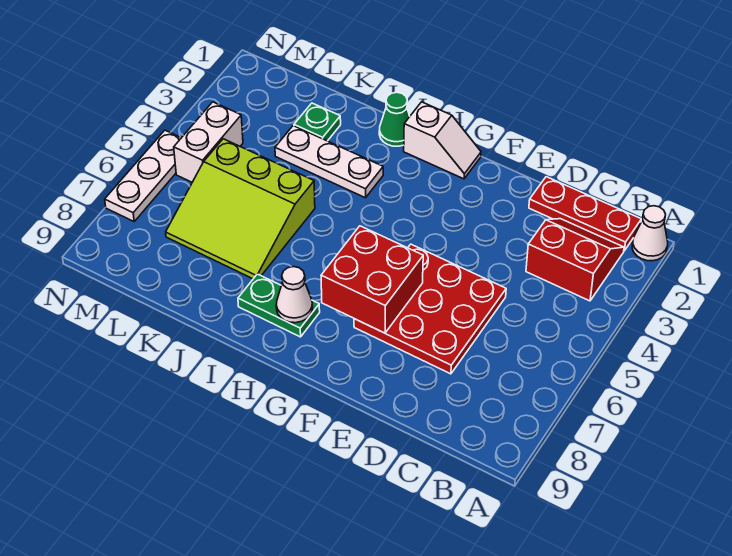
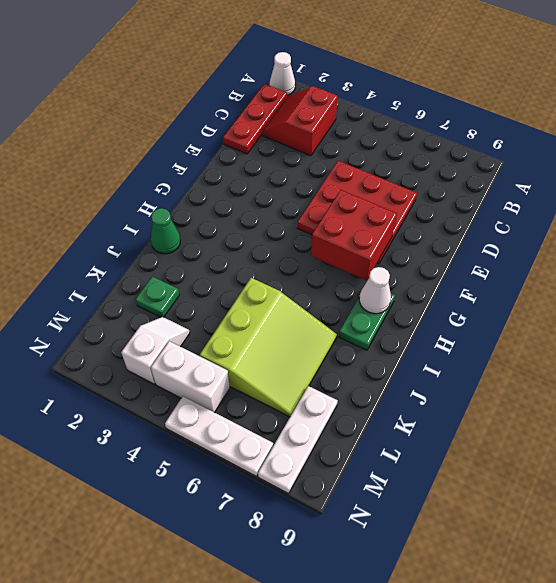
white 1x2 slope [404,102,481,179] -> white 1x2 slope moved to [121,317,190,384]
white 1x3 plate [275,126,383,198] -> white 1x3 plate moved to [258,386,338,494]

